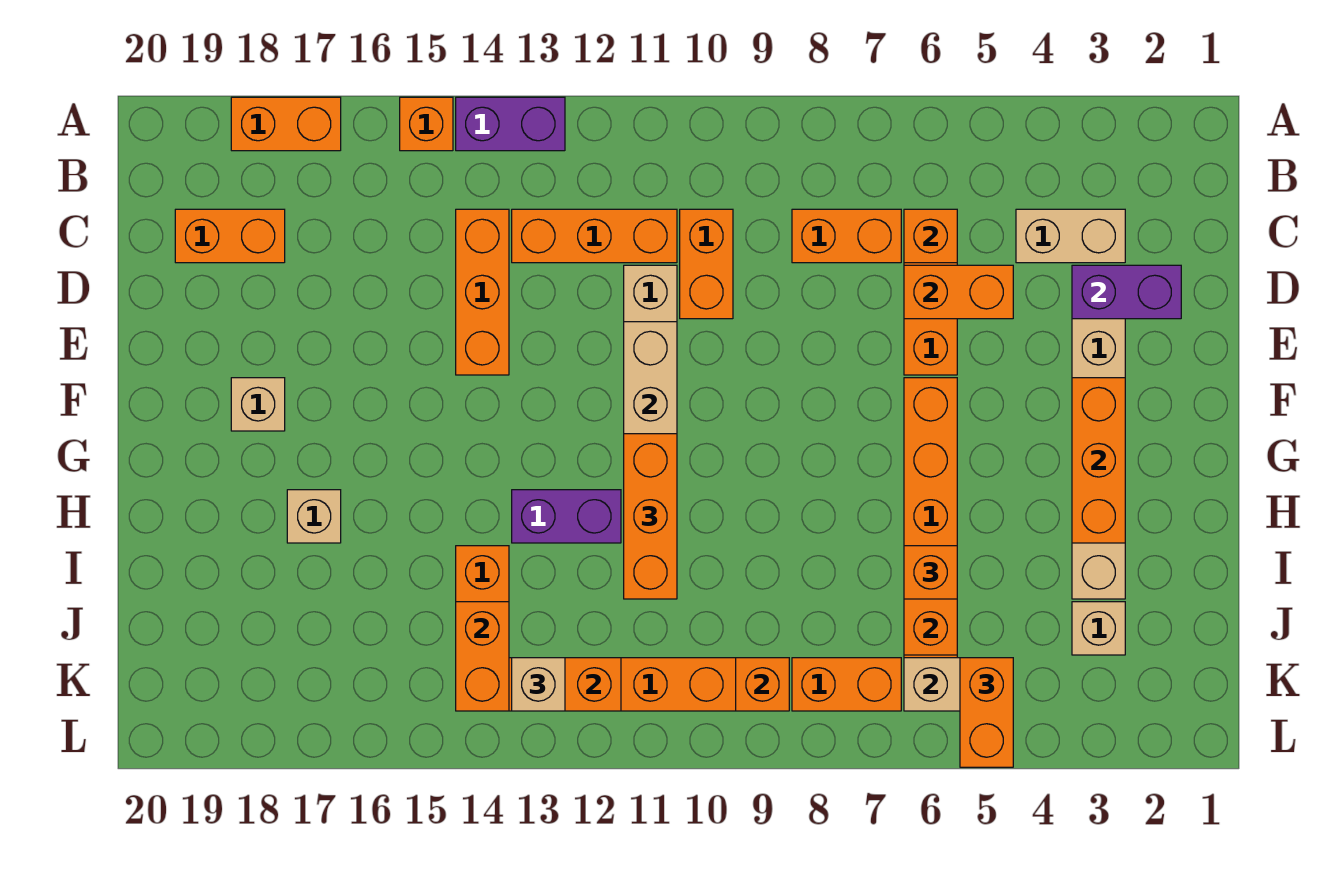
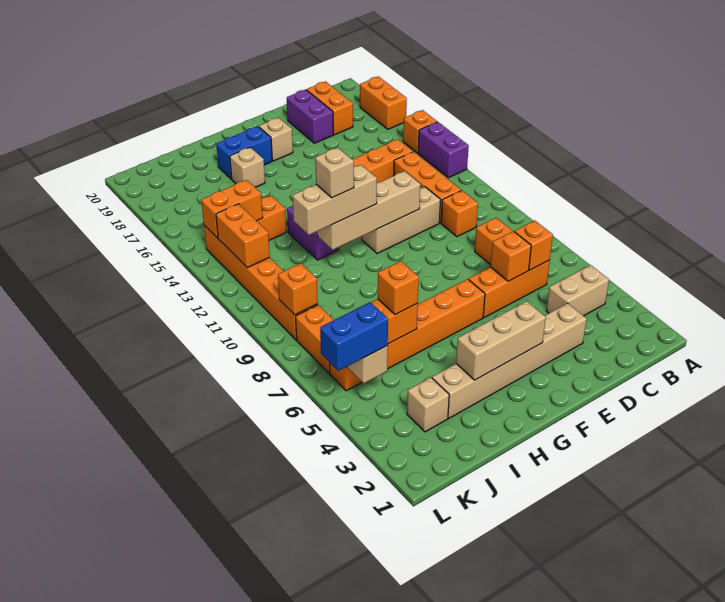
tan 1x2 brick [1016,209,1125,263] -> tan 1x2 brick turned to [546,265,609,316]
orange 1x2 brick [680,209,733,319] -> orange 1x1 brick [441,190,478,237]
purple 1x2 brick [1072,265,1181,319] -> purple 1x2 brick moved to [287,89,333,143]
orange 1x2 brick [904,265,1013,319] -> orange 1x1 brick [491,231,531,281]
orange 1x3 brick [1072,378,1125,543] -> tan 1x3 brick [456,301,546,380]
orange 1x3 brick [624,434,677,599] -> tan 1x3 brick [293,165,377,235]
none -> blue 1x2 brick [216,126,272,179]
orange 1x2 brick [960,658,1013,767] -> blue 1x2 brick [320,302,388,371]
tan 1x1 brick [512,658,565,711] -> tan 1x1 brick moved to [315,147,354,198]

